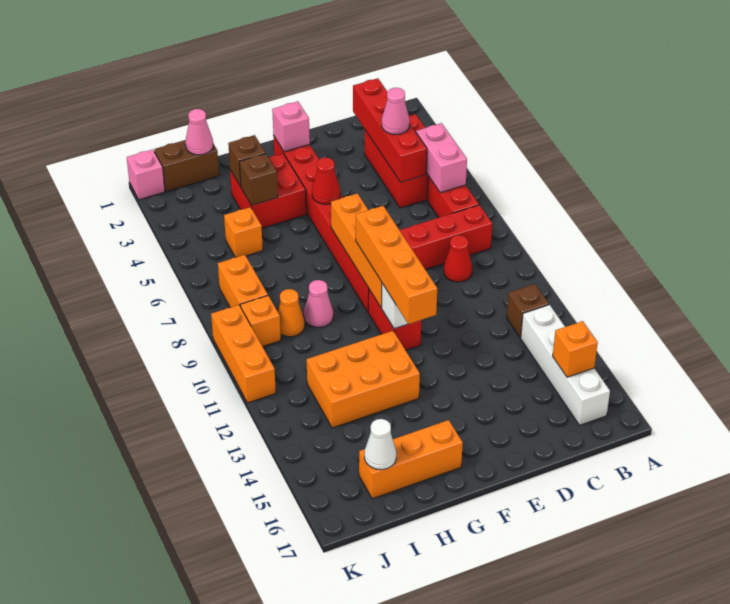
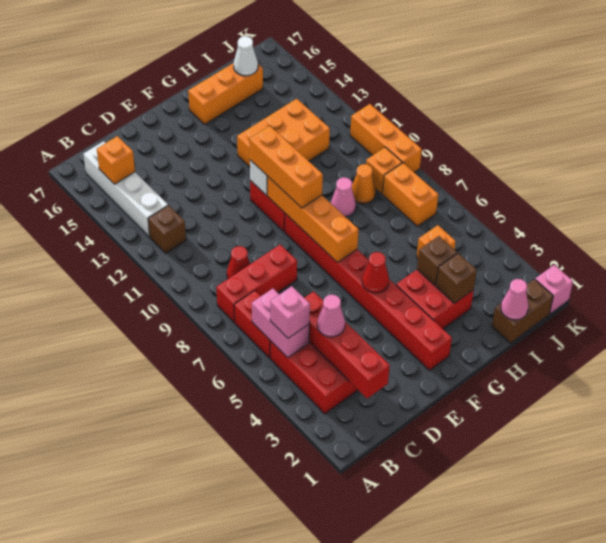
pink 1x1 brick [272,101,310,152] -> pink 1x1 brick moved to [270,286,310,338]
orange 1x4 brick [356,206,437,324] -> orange 1x3 brick [249,126,323,208]

